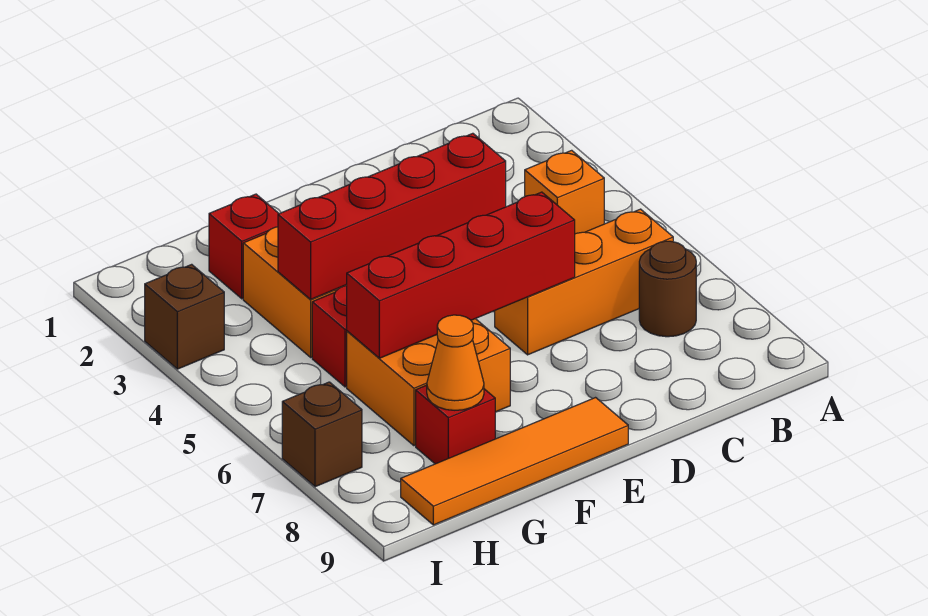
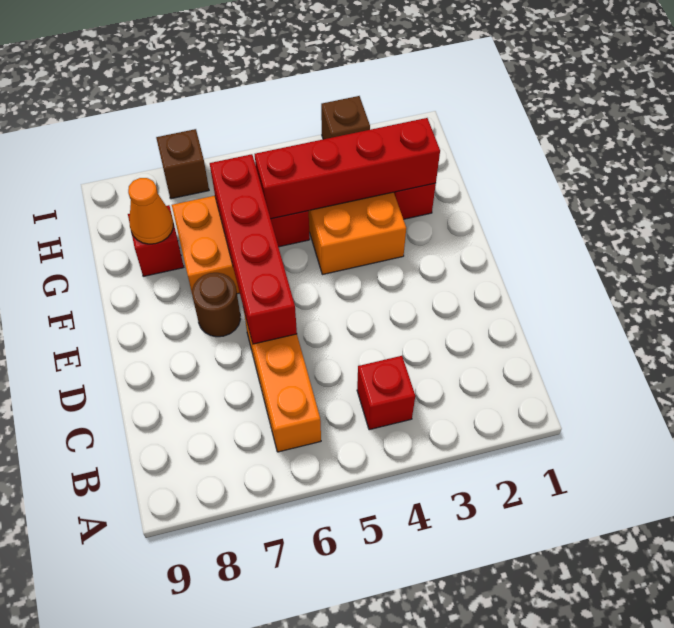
orange 1x1 brick [525,150,604,234] -> red 1x1 brick [357,356,415,430]
brown 1x1 round brick [639,241,696,337] -> brown 1x1 round brick moved to [192,273,240,337]
red 1x4 brick [278,133,506,299] -> red 1x4 brick turned to [254,118,440,219]
orange 1x4 tile [401,398,628,525] -> none

